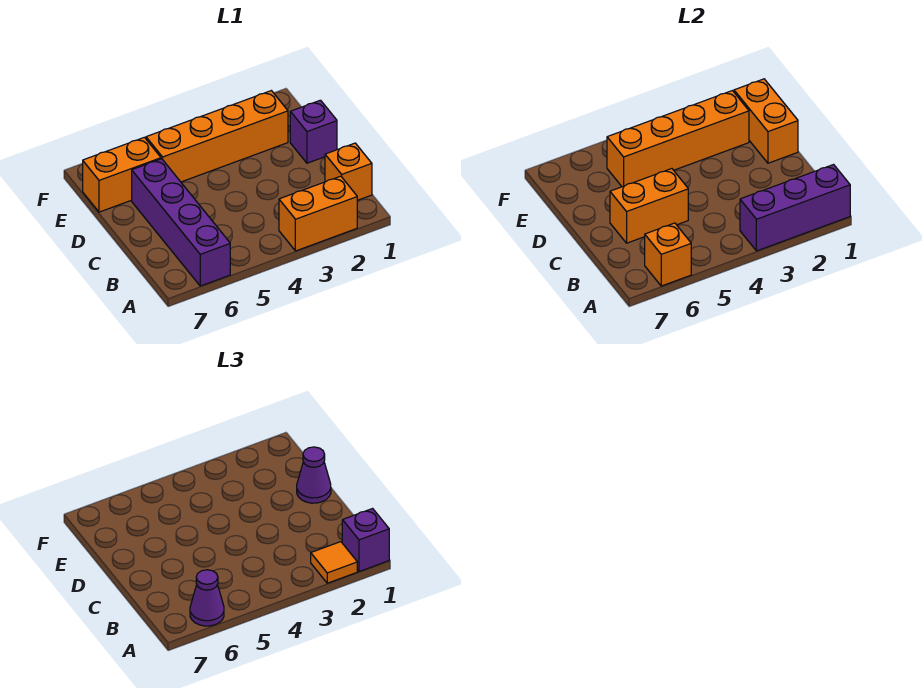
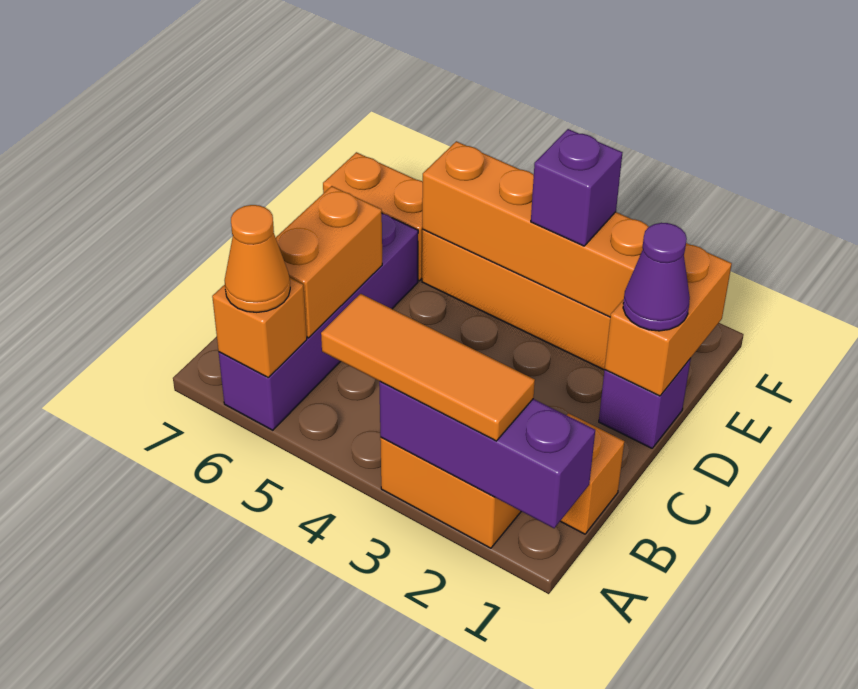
purple 1x1 brick [342,509,389,572] -> purple 1x1 brick moved to [531,129,622,246]
orange 1x1 tile [311,542,357,583] -> orange 1x3 tile [321,294,535,441]
purple 1x1 cone [190,570,224,626] -> orange 1x1 cone [225,205,290,312]
orange 1x2 brick [610,169,688,243] -> orange 1x2 brick turned to [276,186,382,338]

